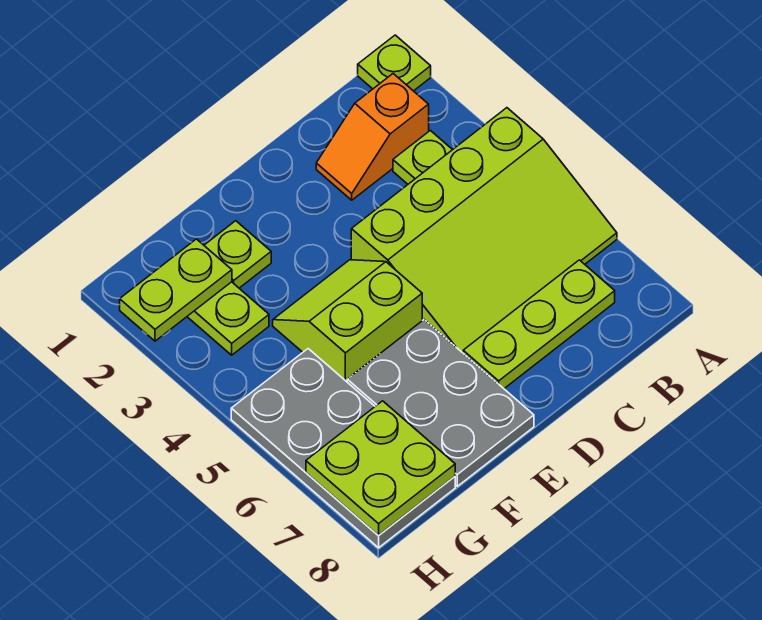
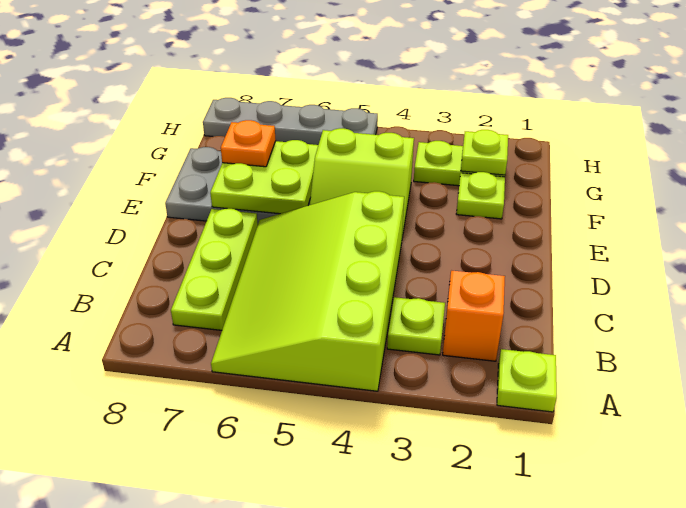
lime 2x2 slope [273,260,422,382] -> lime 2x2 slope turned to [310,128,414,237]
none -> orange 1x1 plate [221,120,276,167]
lime 1x2 plate [120,239,232,341] -> lime 1x1 plate [461,130,508,175]
grey 2x4 plate [231,349,455,548] -> grey 1x4 plate [203,98,378,145]
lime 2x2 plate [306,401,455,536] -> lime 2x2 plate moved to [210,140,318,214]

